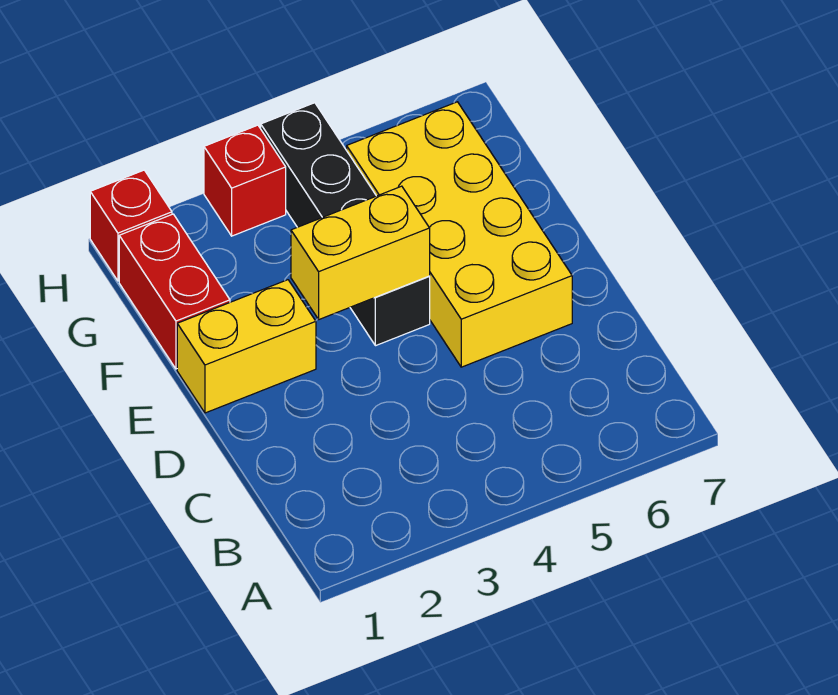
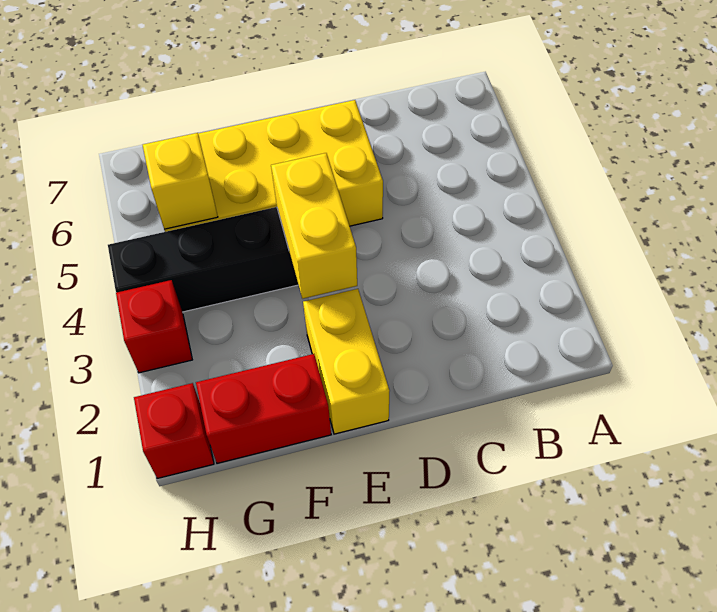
none -> yellow 1x1 brick [143,133,218,229]

